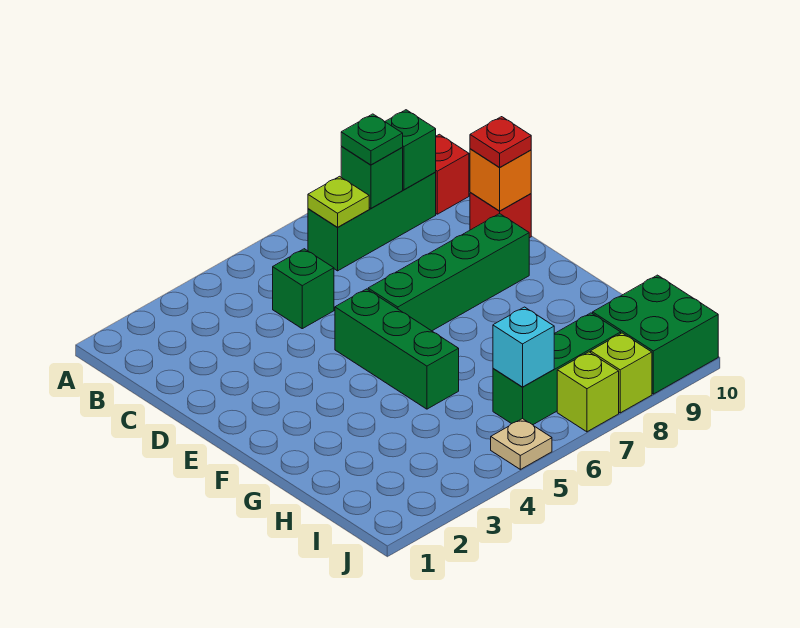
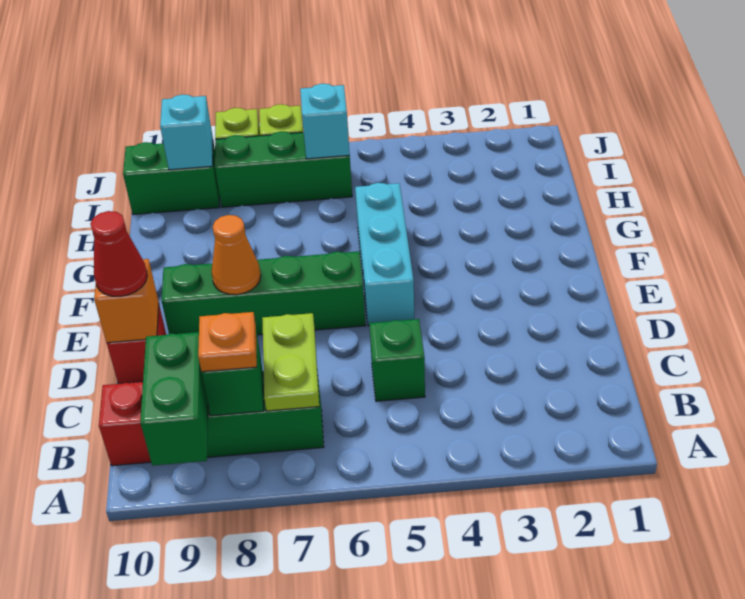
lime 1x1 plate [308,176,369,227] -> lime 1x2 plate [262,313,319,411]
green 1x1 plate [341,114,403,165] -> orange 1x1 plate [198,312,257,372]
green 1x1 brick [385,110,436,190] -> green 1x2 brick [140,332,208,466]
red 1x1 plate [470,117,531,167] -> red 1x1 cone [90,211,147,296]
green 1x3 brick [335,289,459,409] -> cyan 1x3 brick [355,183,414,326]
none -> orange 1x1 cone [212,215,261,295]
green 2x2 brick [593,275,718,394] -> green 1x2 brick [123,142,220,215]
none -> cyan 1x1 brick [160,94,213,170]
tan 1x1 plate [491,419,552,469] -> none

